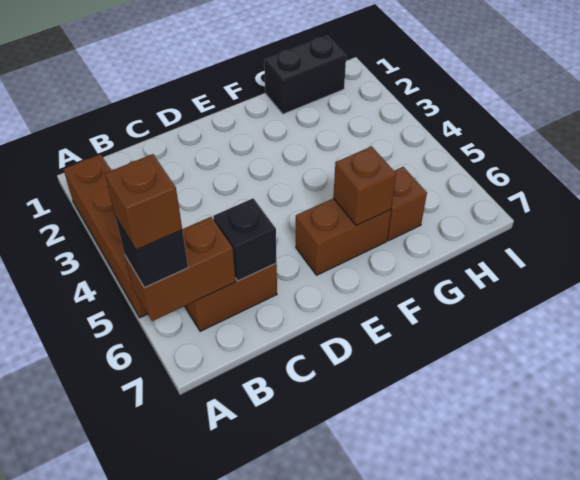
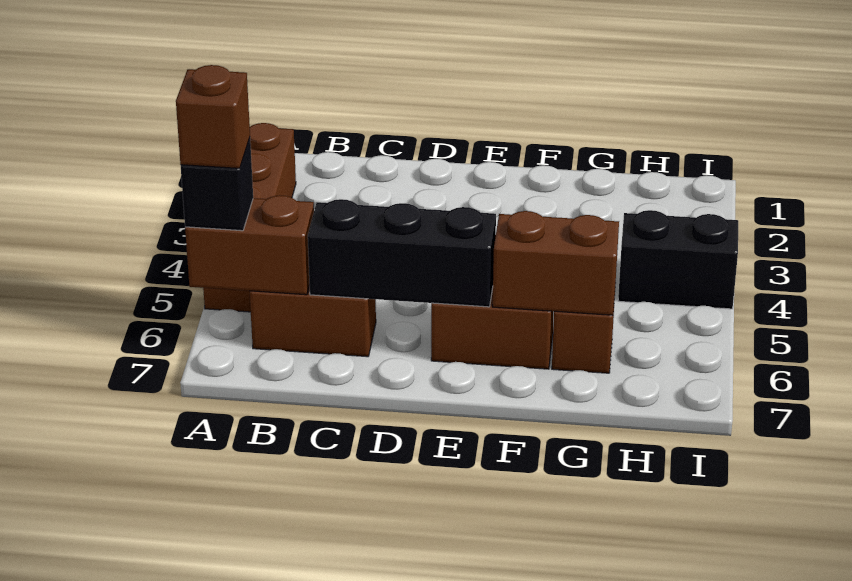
black 1x1 brick [213,198,277,281] -> black 1x3 brick [308,199,496,307]
brown 1x1 brick [333,146,396,226] -> brown 1x2 brick [493,211,619,315]
black 1x2 brick [264,36,346,114] -> black 1x2 brick moved to [618,210,738,309]

